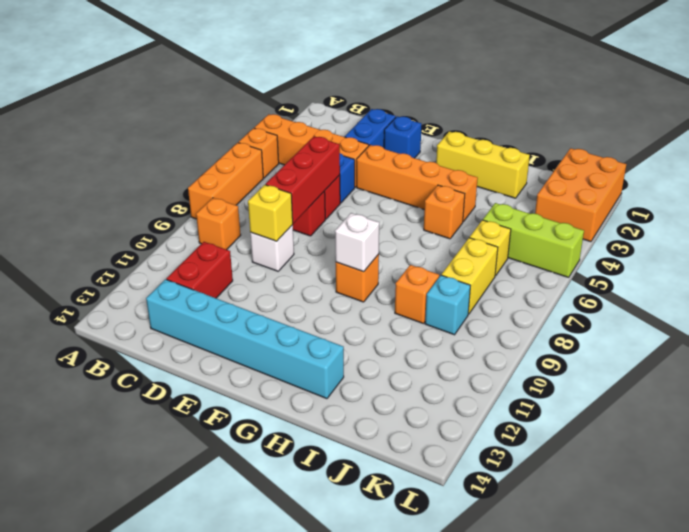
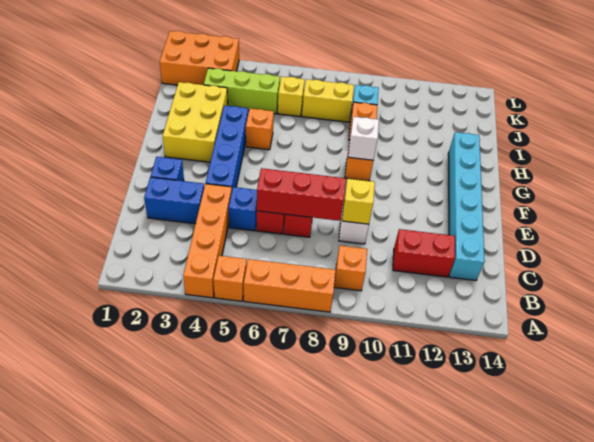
orange 1x4 brick [357,145,478,222] -> blue 1x4 brick [206,106,248,189]
yellow 1x3 brick [436,131,530,198] -> yellow 2x3 brick [163,82,228,162]
lime 1x3 brick [483,203,584,277] -> lime 1x3 brick turned to [204,68,280,114]

